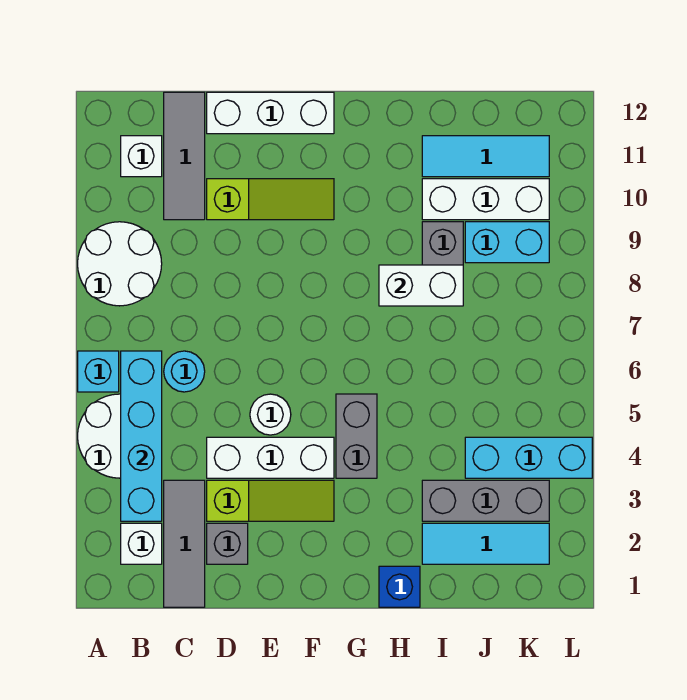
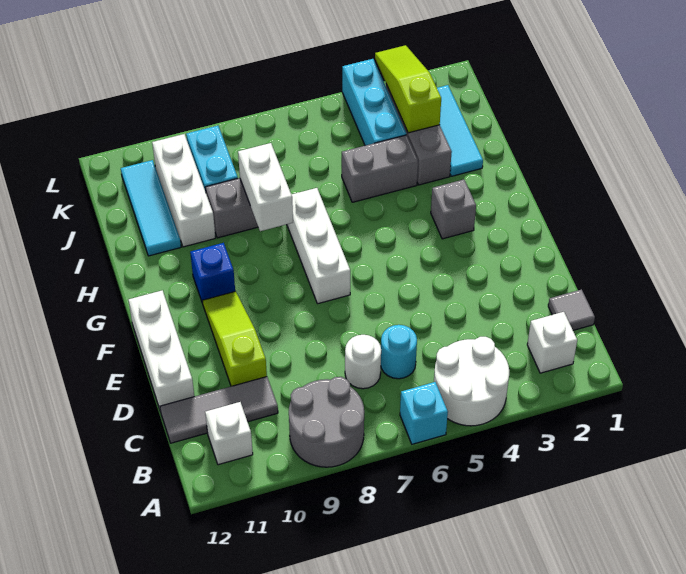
white 2x2 round brick [78,222,162,306] -> grey 2x2 round brick [289,377,364,467]
cyan 1x4 brick [121,351,162,521] -> none
grey 1x3 tile [164,480,205,607] -> grey 1x1 tile [548,289,595,330]
grey 1x1 brick [207,523,248,564] -> grey 1x1 brick moved to [431,180,476,239]
lime 1x3 slope [207,480,334,521] -> lime 1x3 slope moved to [375,45,441,133]
white 1x3 brick [207,437,334,478] -> white 1x3 brick moved to [287,188,350,304]
white 1x1 round brick [250,394,291,435] -> white 1x1 round brick moved to [345,335,381,389]
grey 1x2 brick [336,394,377,478] -> grey 1x2 brick moved to [342,135,418,202]
blue 1x1 brick [379,566,420,607] -> blue 1x1 brick moved to [190,243,235,303]

